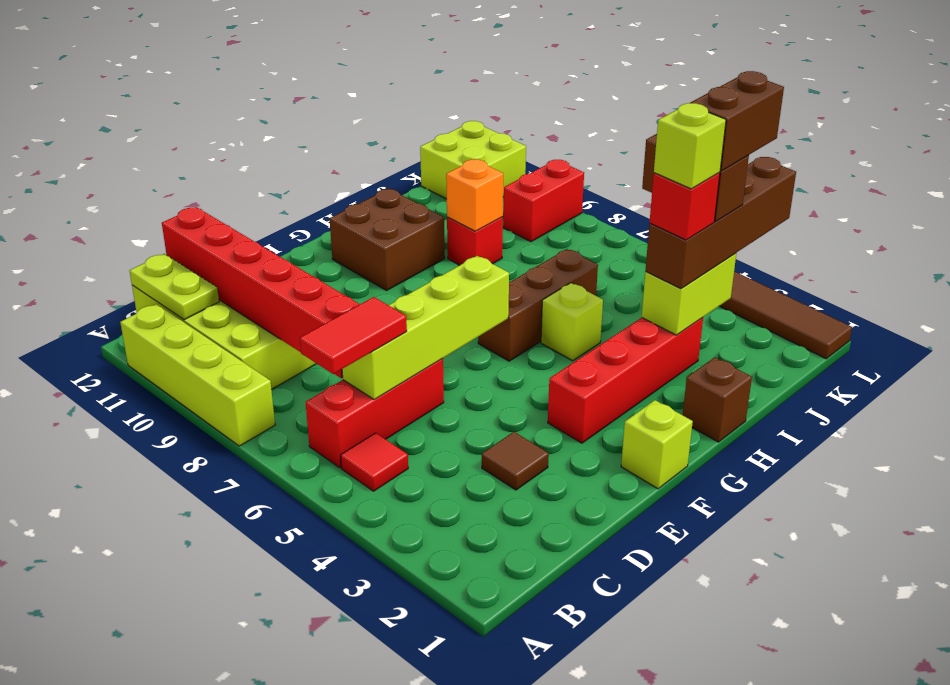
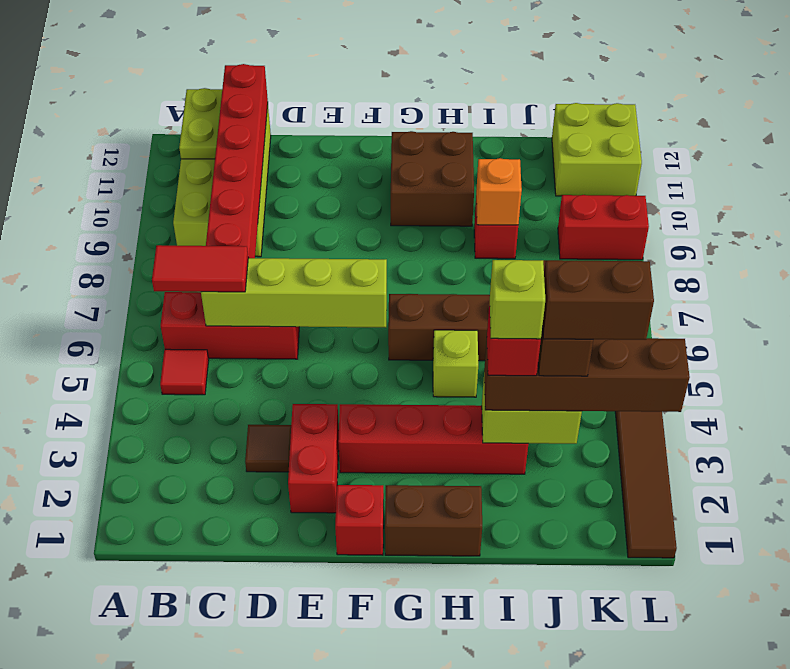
lime 1x4 brick [120,304,275,446] -> none
none -> red 1x2 brick [288,404,339,513]
lime 1x1 brick [621,400,693,489] -> red 1x1 brick [335,485,384,555]
brown 1x1 brick [683,357,752,442] -> brown 1x2 brick [385,485,482,556]

